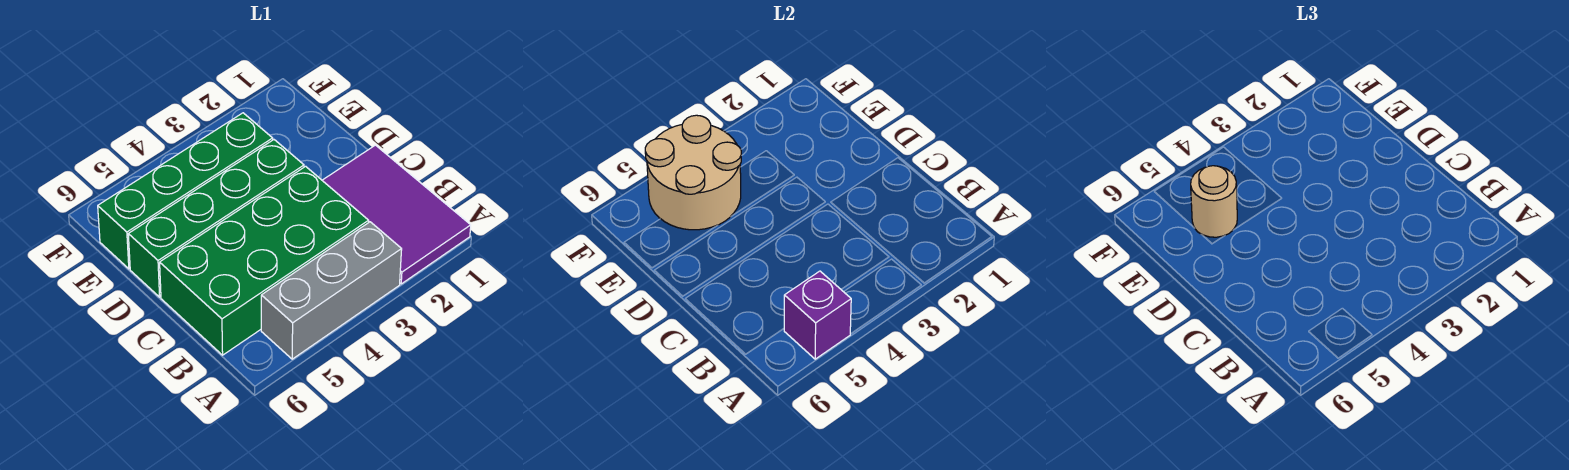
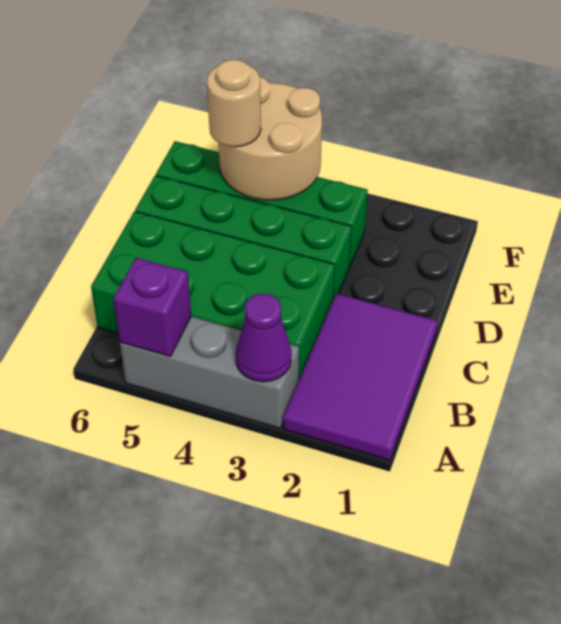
none -> purple 1x1 cone [236,293,292,382]

